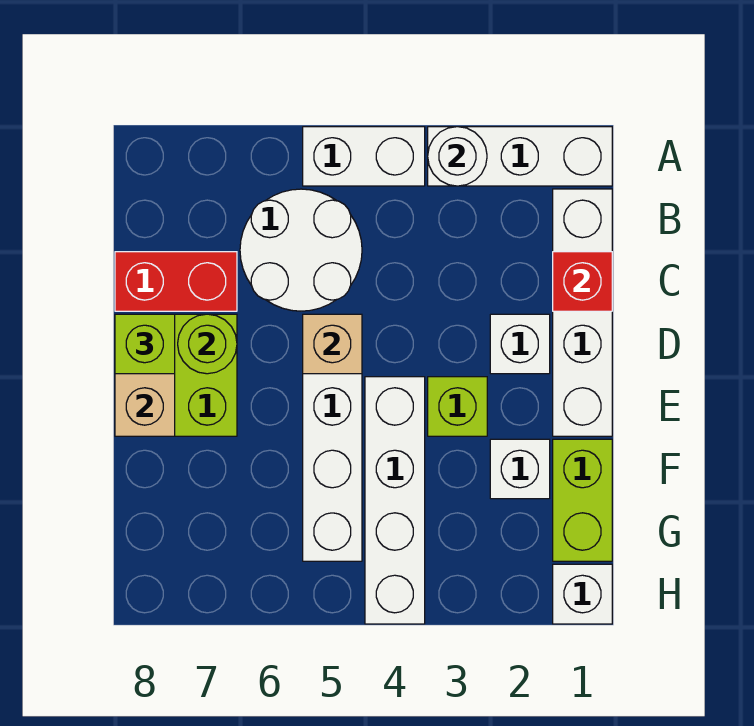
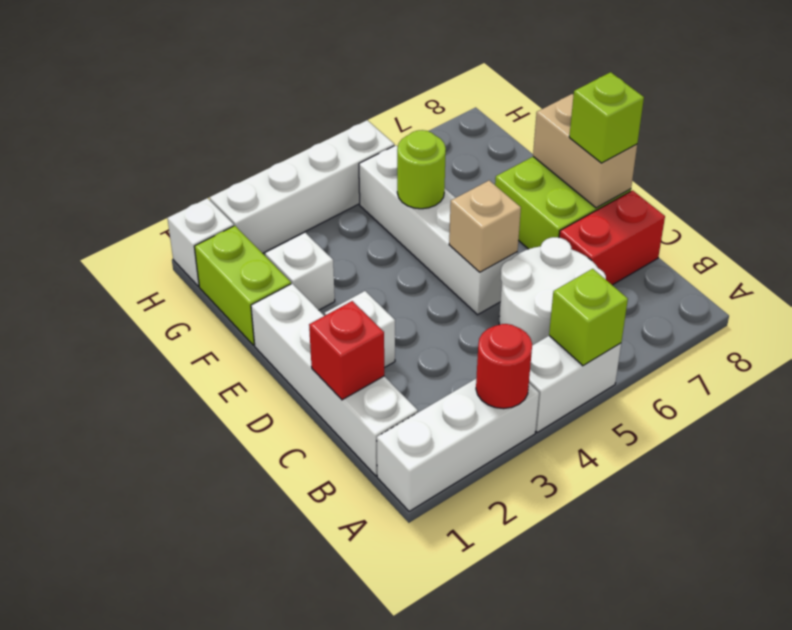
white 1x1 round brick [428,127,487,186] -> red 1x1 round brick [476,324,532,409]
lime 1x1 round brick [178,314,237,374] -> lime 1x1 round brick moved to [397,130,446,209]
lime 1x1 brick [428,377,487,436] -> lime 1x1 brick moved to [549,269,628,366]
white 1x4 brick [365,377,425,624] -> white 1x4 brick turned to [210,120,394,253]

